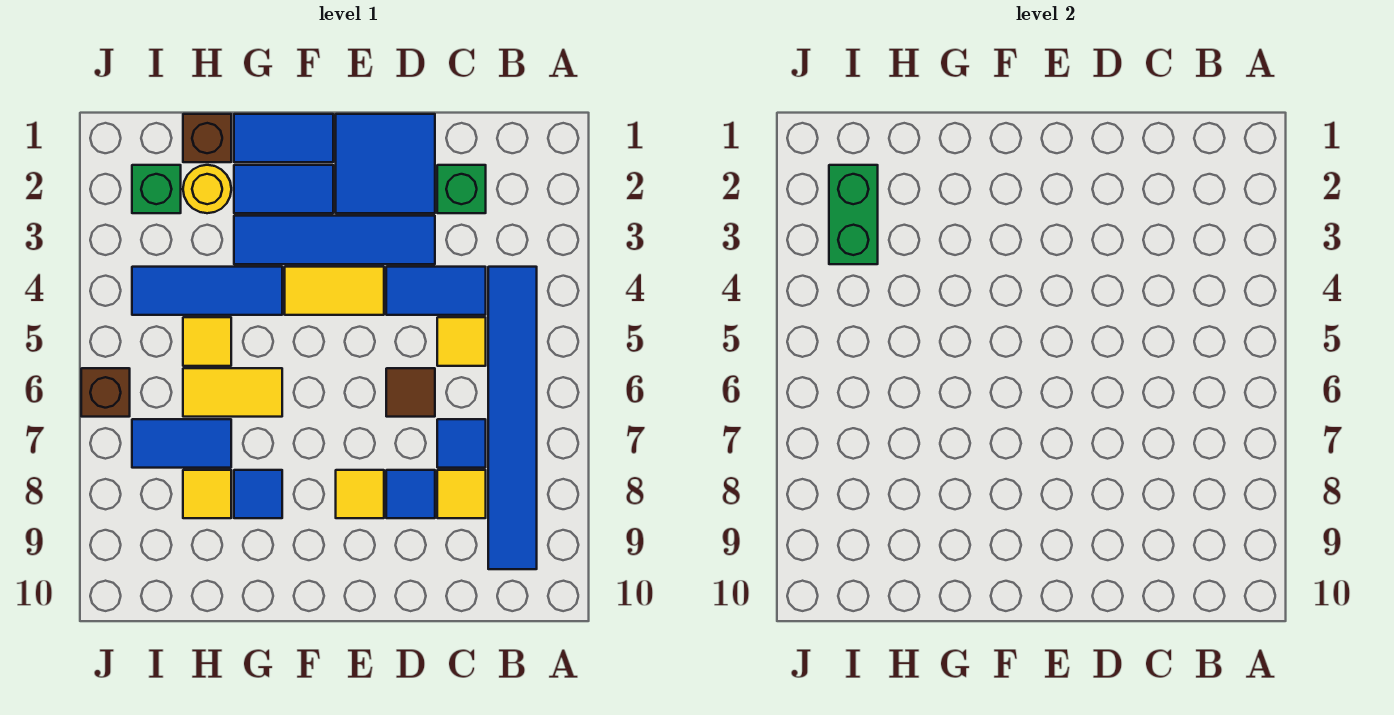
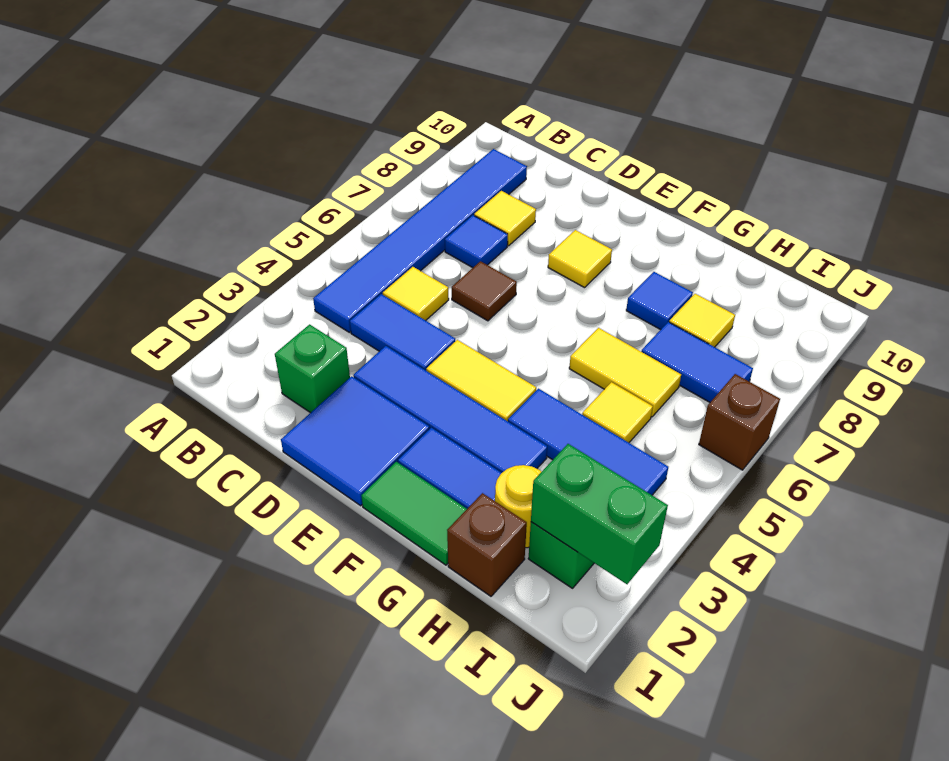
blue 1x1 tile [386,470,435,518] -> none
blue 1x2 tile [234,114,333,162] -> green 1x2 tile [361,462,467,565]
green 1x2 brick [829,165,878,264] -> green 1x2 brick turned to [531,444,668,584]

